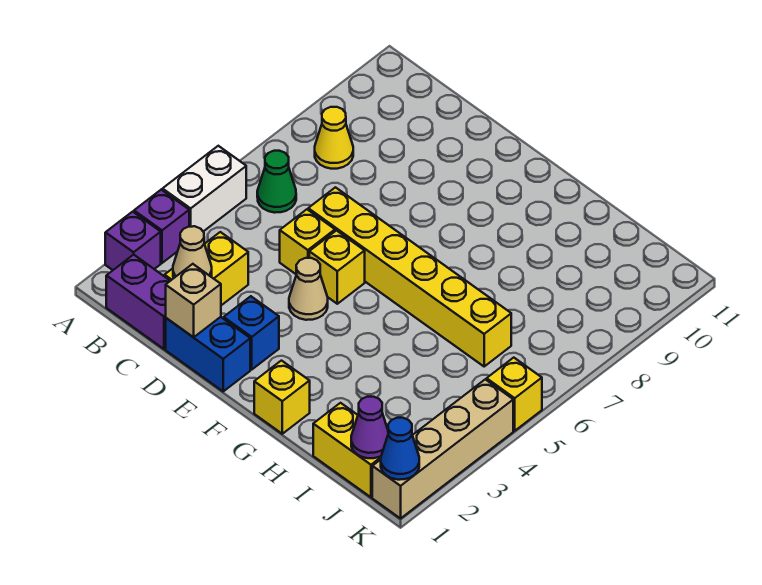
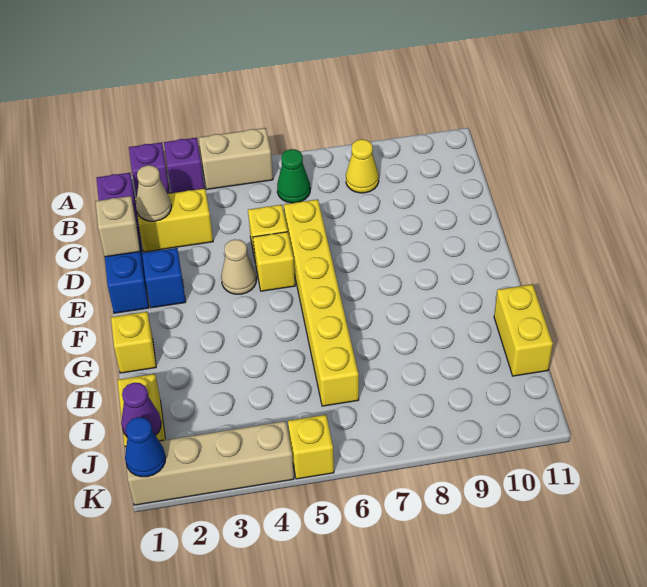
white 1x2 brick [163,146,246,231] -> tan 1x2 brick [199,128,273,189]
none -> yellow 1x2 brick [494,284,553,376]

